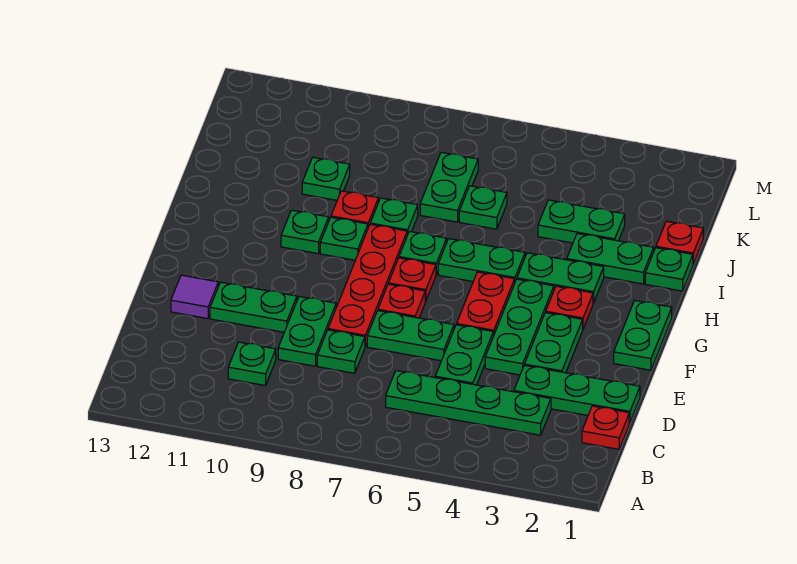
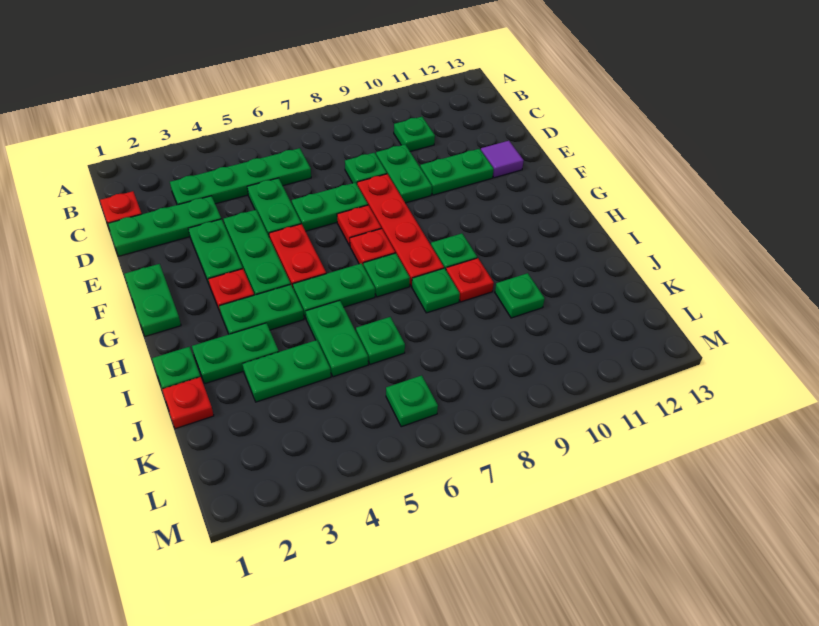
green 1x1 plate [281,210,329,254] -> green 1x1 plate moved to [386,375,438,427]
green 1x2 plate [420,152,478,222] -> green 1x2 plate moved to [306,300,368,377]

